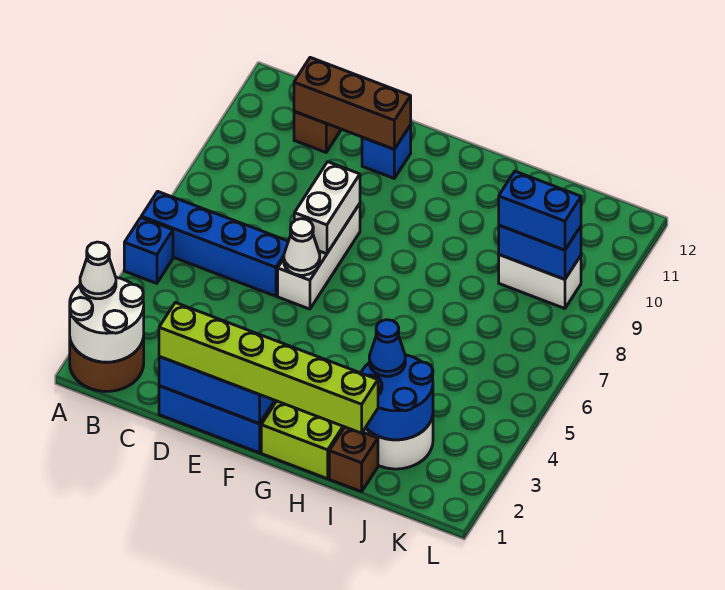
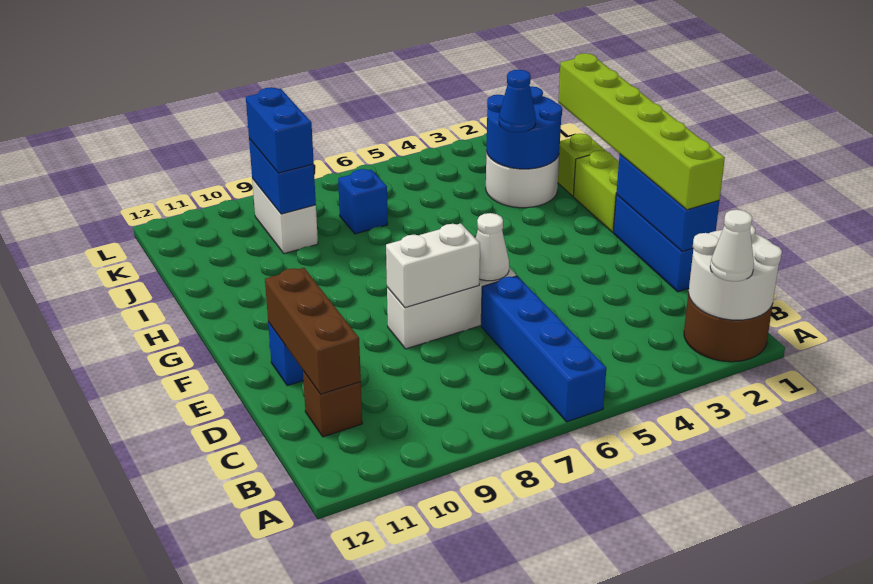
blue 1x1 brick [124,218,173,283] -> blue 1x1 brick moved to [338,169,388,234]
brown 1x1 brick [329,427,378,492] -> lime 1x1 brick [558,134,605,196]

